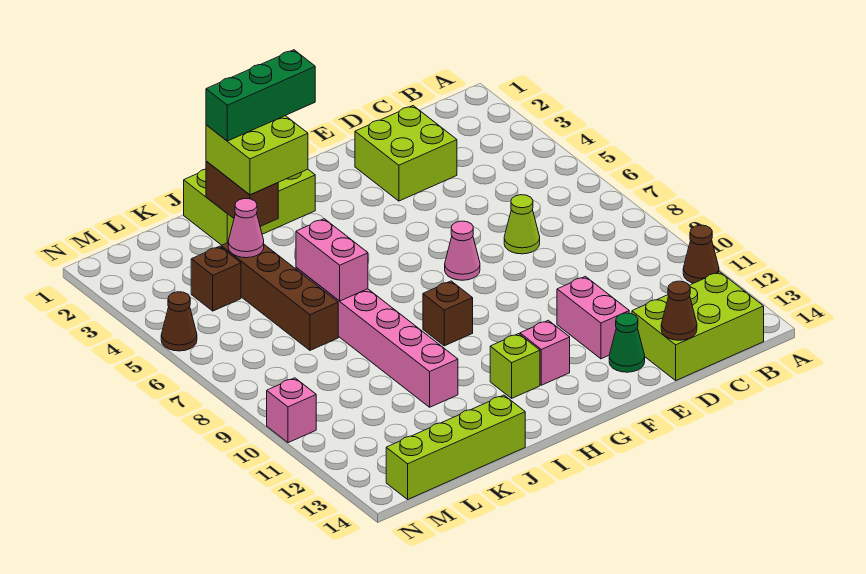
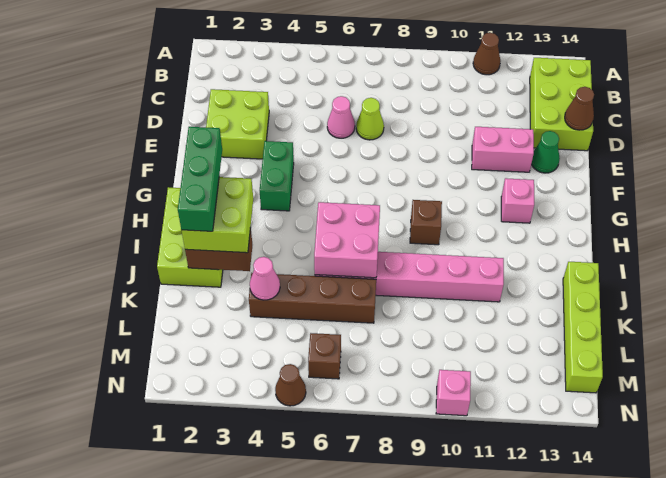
none -> green 1x2 brick [260,141,294,211]
pink 1x1 cone [445,221,480,280] -> pink 1x1 cone moved to [327,96,355,138]
lime 1x1 brick [490,334,540,398] -> none
pink 1x2 brick [296,219,368,301] -> pink 2x2 brick [314,202,380,278]
brown 1x1 brick [191,246,241,311] -> brown 1x1 brick moved to [308,333,341,379]

